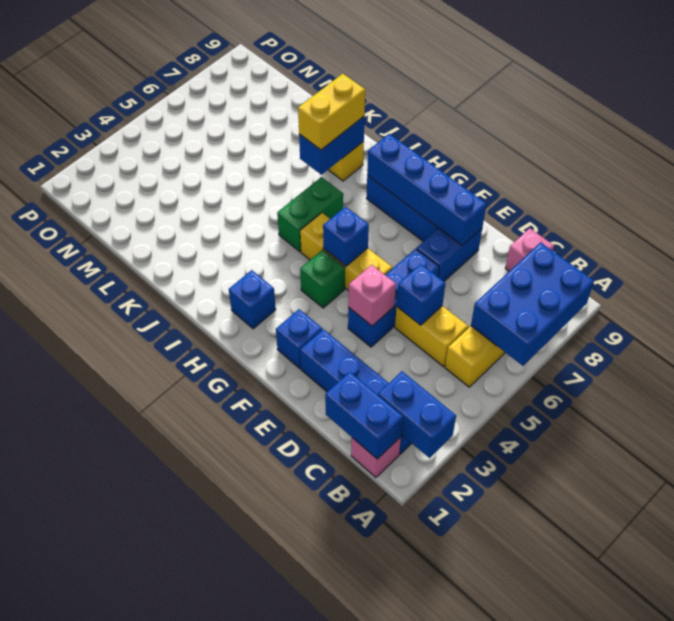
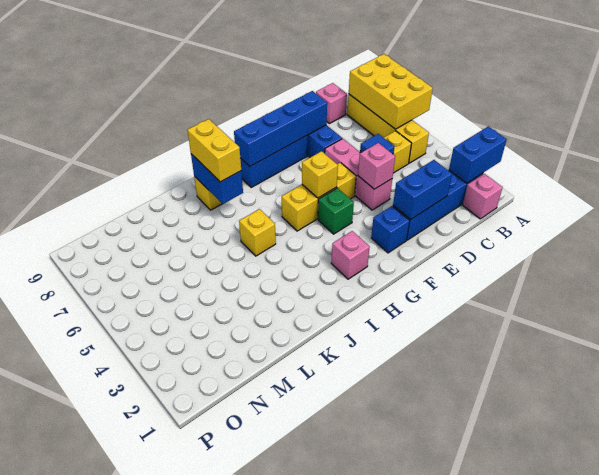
blue 2x3 brick [471,243,594,366] -> yellow 2x3 brick [349,54,433,129]
blue 1x2 brick [325,372,403,459] -> blue 1x2 brick moved to [393,160,452,219]
blue 1x1 brick [397,264,446,325] -> blue 1x1 tile [360,134,394,154]
blue 1x3 brick [348,249,439,347] -> pink 1x3 brick [325,139,392,210]
blue 1x1 brick [323,207,369,266] -> yellow 1x1 brick [302,151,338,198]
blue 1x1 brick [229,270,276,329] -> pink 1x1 brick [331,231,370,279]
green 1x2 brick [277,177,343,252] -> none
none -> yellow 1x1 brick [239,209,276,256]

